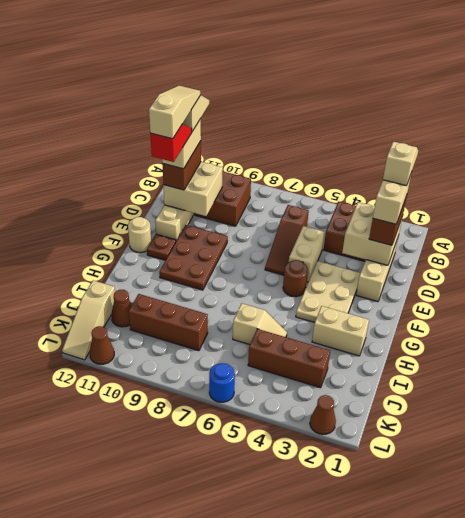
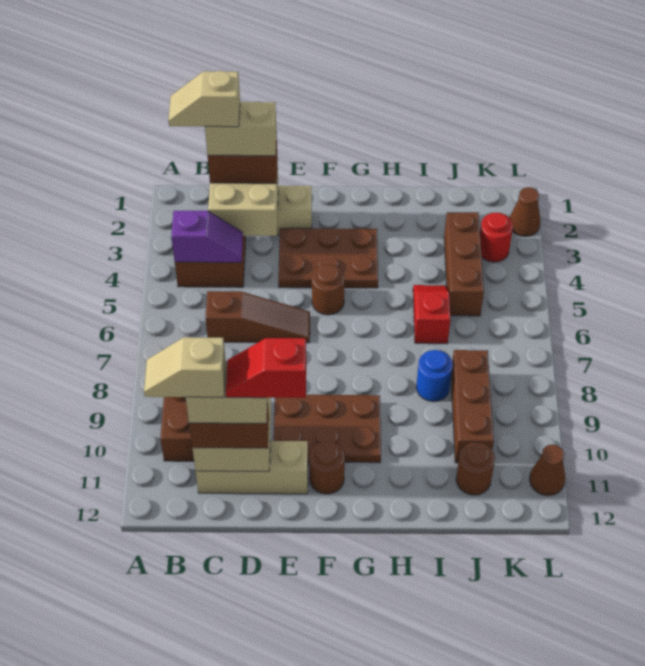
none -> purple 1x2 slope [171,211,243,262]
tan 1x3 slope [149,86,201,139] -> none
tan 1x2 brick [289,226,324,282] -> none
tan 2x3 plate [296,261,360,323] -> brown 2x3 plate [278,228,378,288]
brown 1x1 plate [147,234,176,260] -> brown 1x1 round brick [309,441,345,494]
tan 1x1 round brick [128,217,151,253] -> none
tan 1x2 brick [312,306,369,356] -> none
tan 1x2 slope [233,304,287,345] -> red 1x2 slope [413,285,451,344]
brown 1x1 cone [111,290,132,327] -> brown 1x1 round brick [456,442,495,495]
tan 1x3 slope [62,281,115,360] -> none
none -> red 1x1 round brick [480,213,513,262]
blue 1x1 round brick [209,363,235,402] -> blue 1x1 round brick moved to [416,350,453,402]

